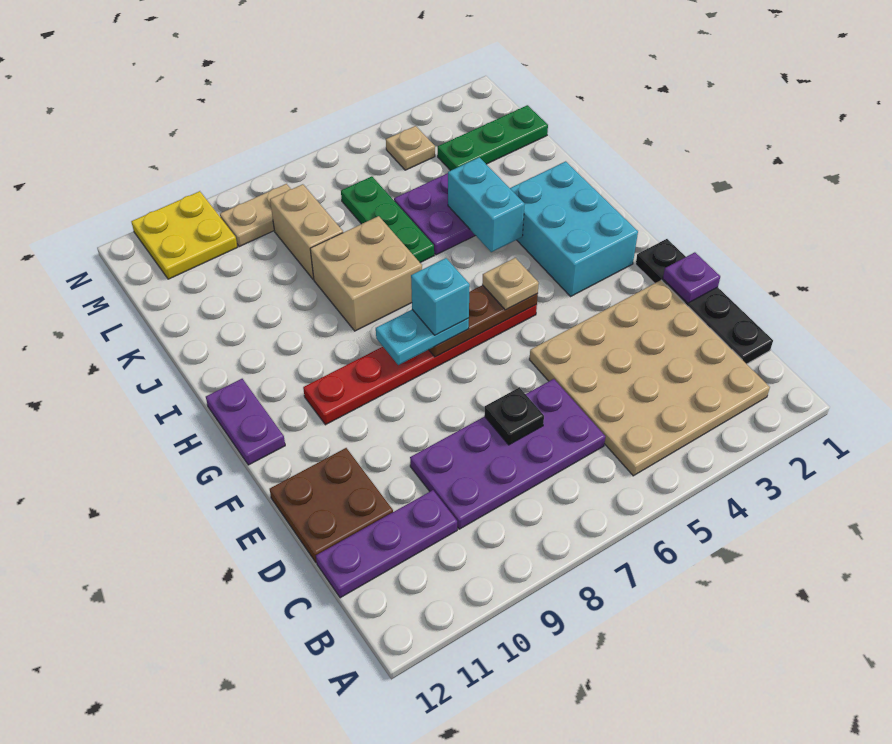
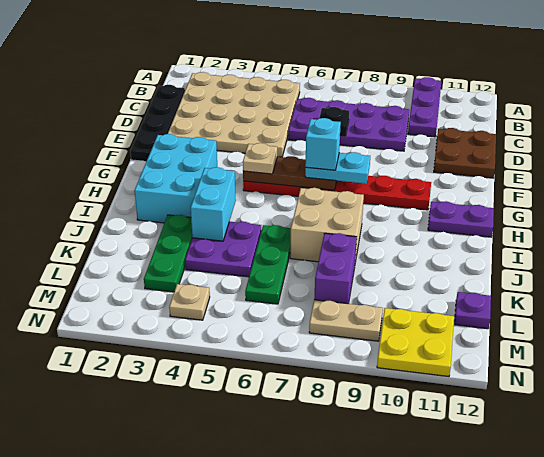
purple 1x3 plate [316,490,457,598] -> purple 1x3 plate turned to [408,77,441,137]
purple 1x1 plate [663,252,720,303] -> purple 1x1 plate moved to [455,292,491,329]
purple 1x2 plate [206,379,285,465] -> purple 1x2 plate turned to [428,201,494,237]
tan 1x2 brick [270,184,343,279] -> purple 1x2 brick [314,233,357,304]
green 1x3 plate [438,105,548,171] -> green 1x3 plate turned to [144,215,192,292]

